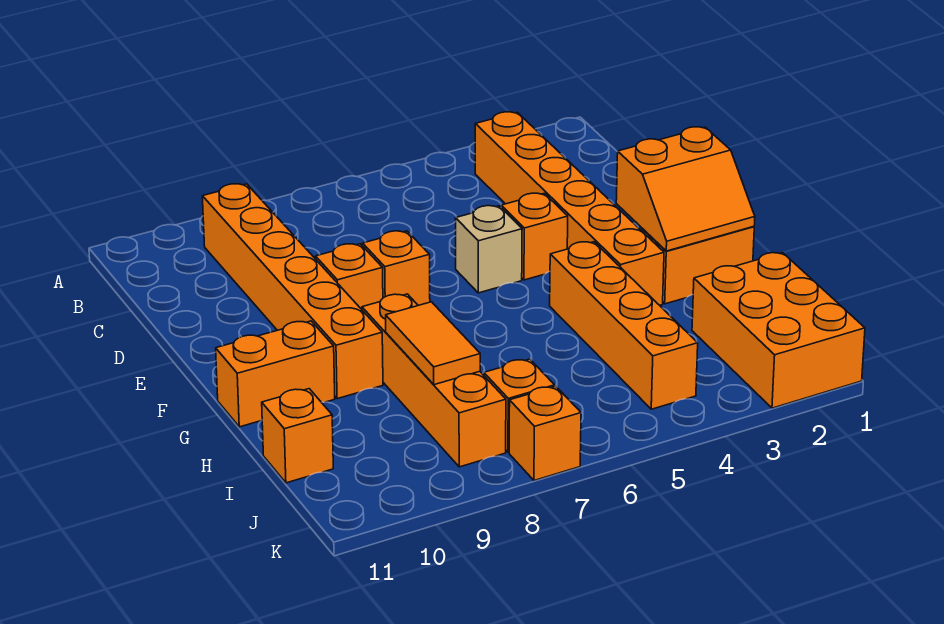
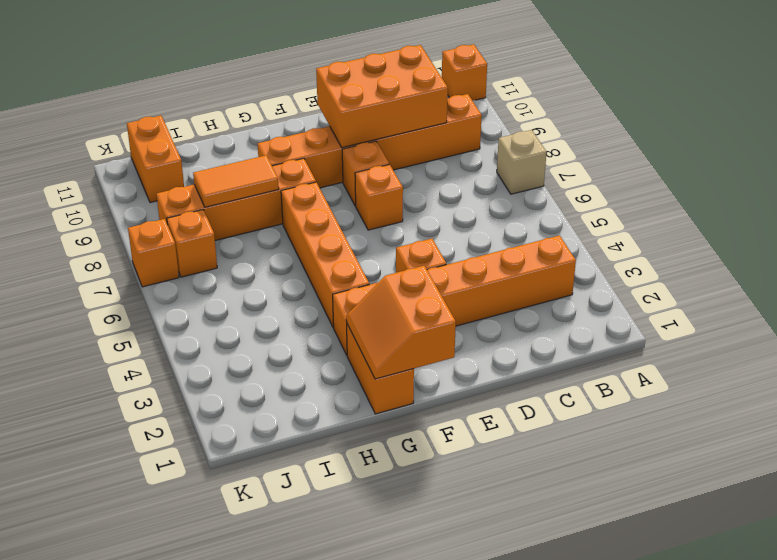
tan 1x1 brick [455,206,522,293] -> tan 1x1 brick moved to [497,130,547,194]
orange 1x4 brick [550,242,698,409] -> orange 1x4 brick turned to [281,182,369,327]
orange 1x2 brick [216,321,335,427] -> orange 1x2 brick moved to [127,116,184,203]
orange 2x3 brick [692,253,865,408] -> orange 2x3 brick moved to [316,45,448,148]
orange 1x1 brick [262,389,333,483] -> orange 1x1 brick moved to [442,44,487,101]

